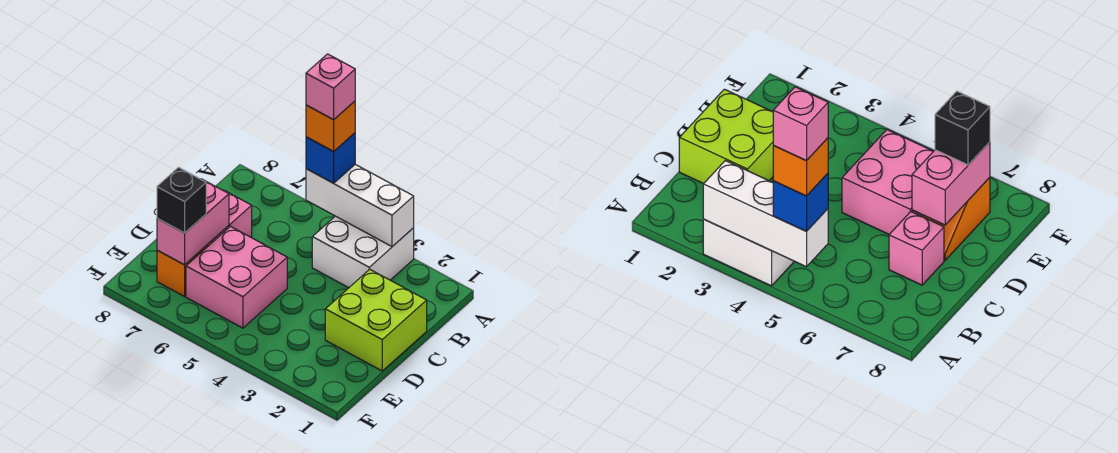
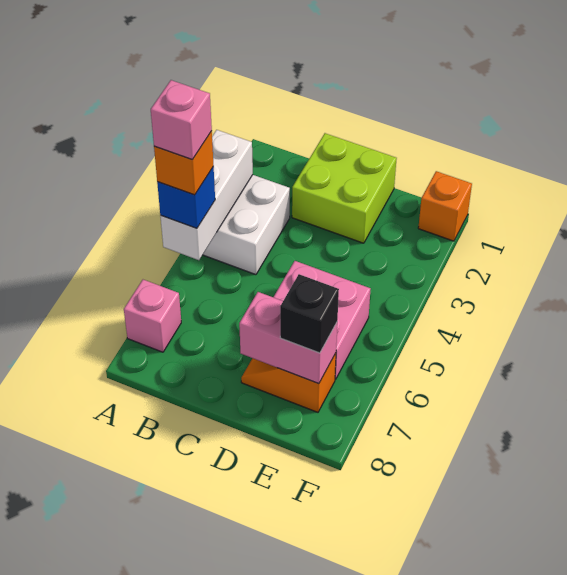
pink 1x1 brick [211,190,252,242] -> pink 1x1 brick moved to [124,280,181,352]
none -> orange 1x1 brick [418,171,472,241]

